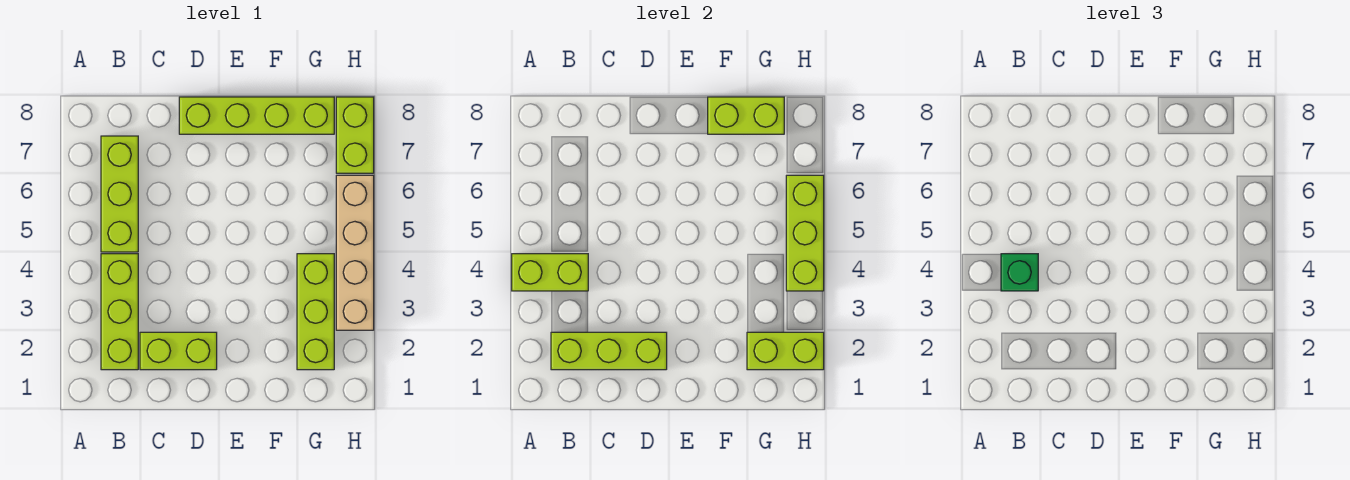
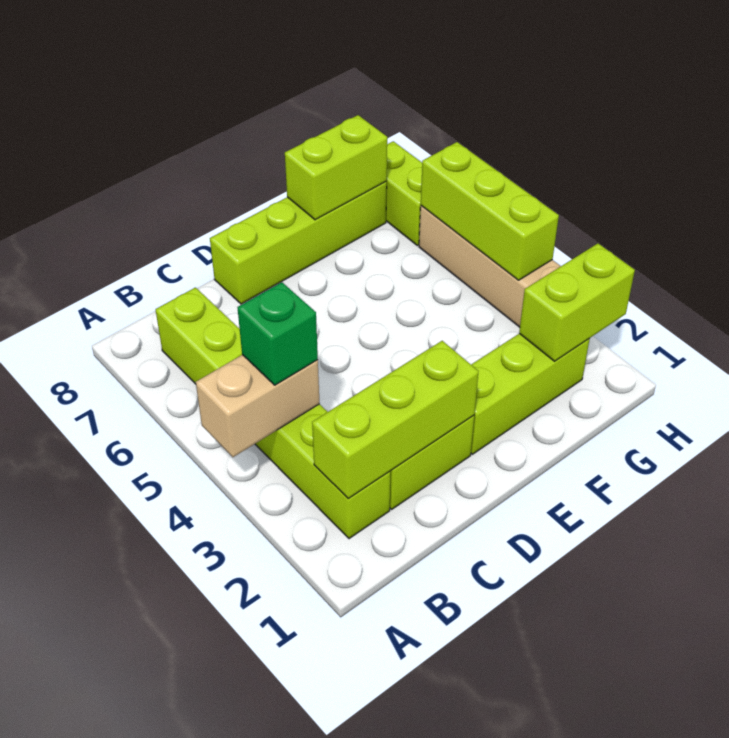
lime 1x2 brick [512,254,588,291] -> tan 1x2 brick [196,355,320,457]
lime 1x3 brick [297,254,334,370] -> lime 1x3 brick turned to [471,334,590,454]

